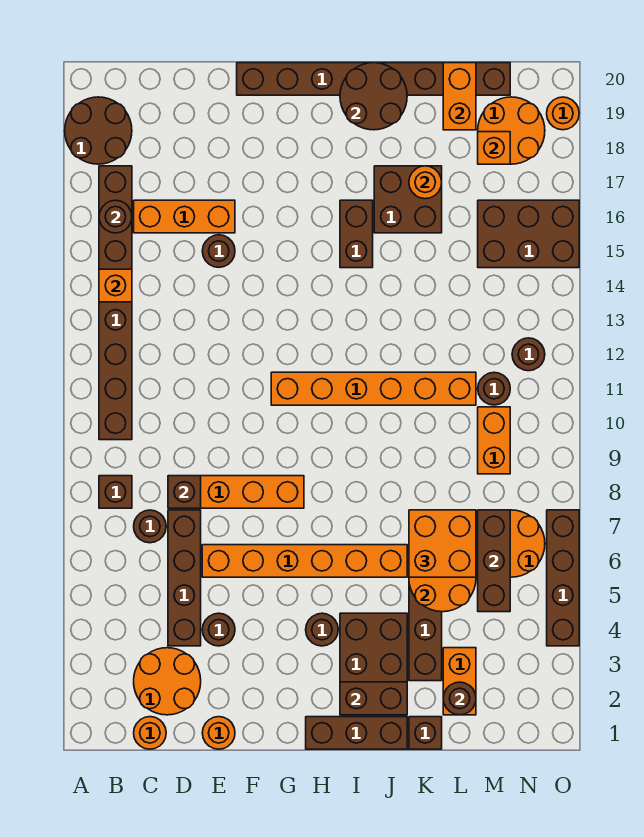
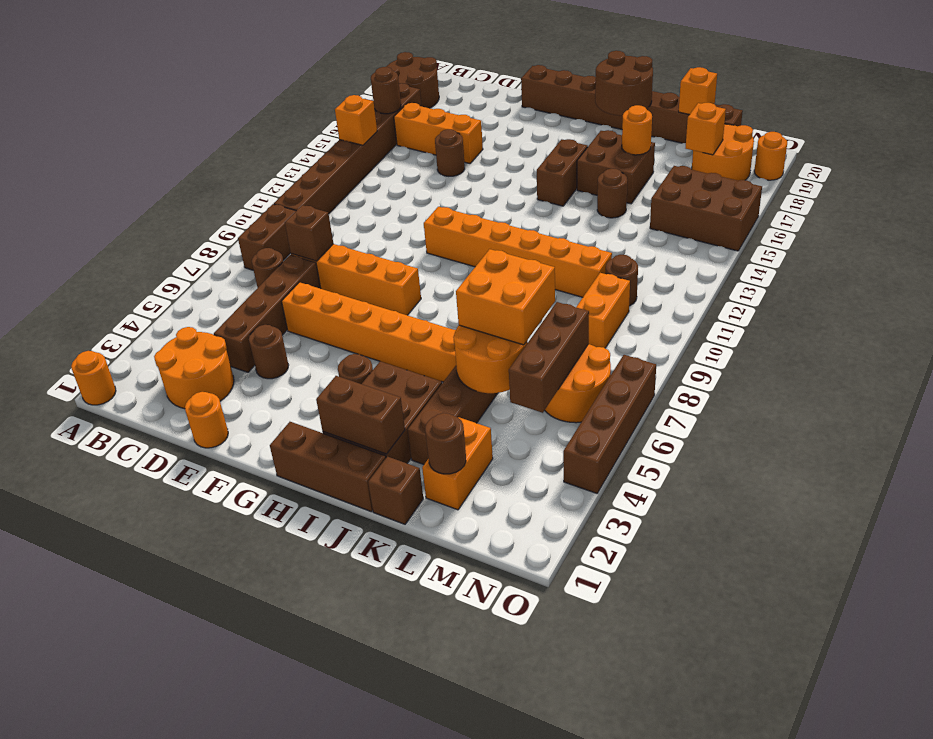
brown 1x1 brick [99,476,132,508] -> brown 1x2 brick [238,204,296,270]
orange 1x1 round brick [134,717,166,749] -> orange 1x1 round brick moved to [71,351,116,405]
orange 1x2 brick [443,63,476,130] -> orange 1x1 brick [679,67,717,115]
brown 1x1 round brick [512,338,545,371] -> brown 1x1 round brick moved to [597,168,627,218]

